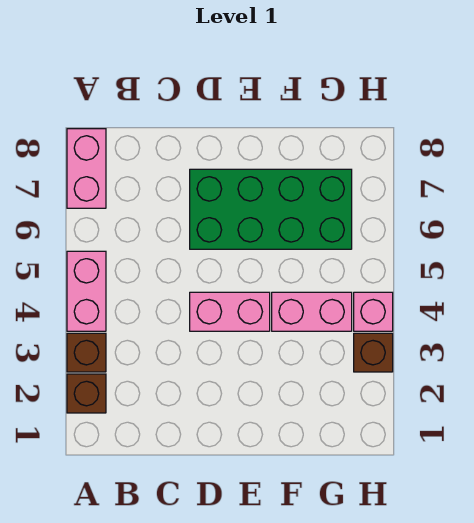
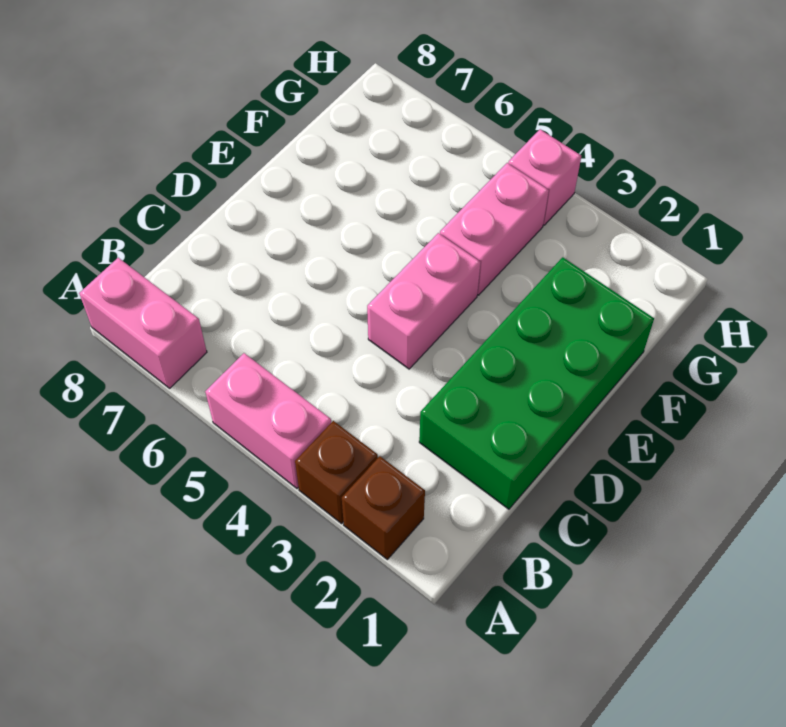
green 2x4 brick [190,169,352,249] -> green 2x4 brick moved to [419,257,654,509]
brown 1x1 brick [354,333,393,372] -> none

